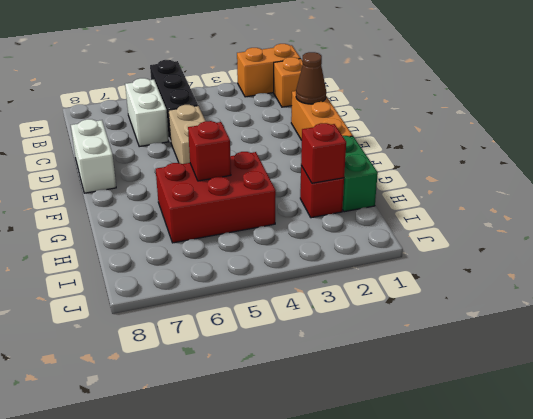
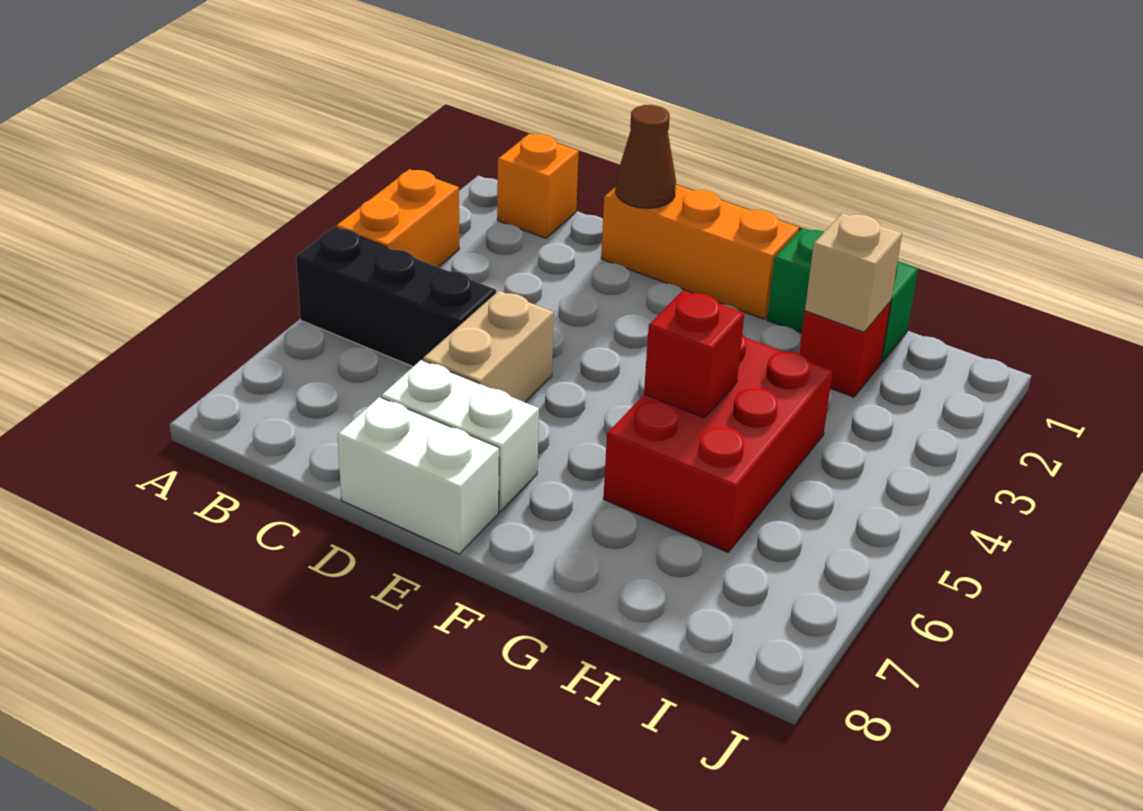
orange 1x2 brick [237,44,300,97] -> orange 1x2 brick moved to [336,169,459,267]
white 1x2 brick [125,78,169,147] -> white 1x2 brick moved to [381,360,539,512]
tan 1x2 brick [168,105,205,164] -> tan 1x2 brick turned to [423,291,554,402]
red 1x1 brick [301,123,346,183] -> tan 1x1 brick [805,213,902,332]

